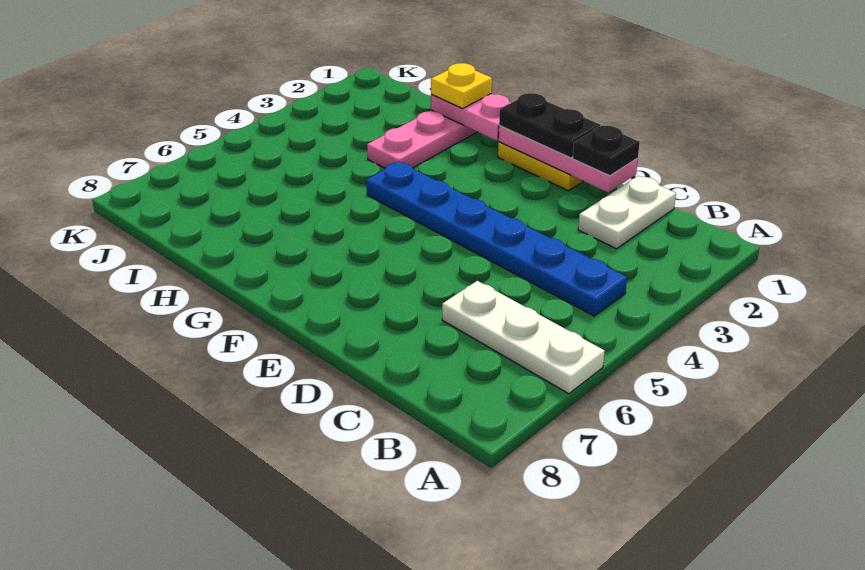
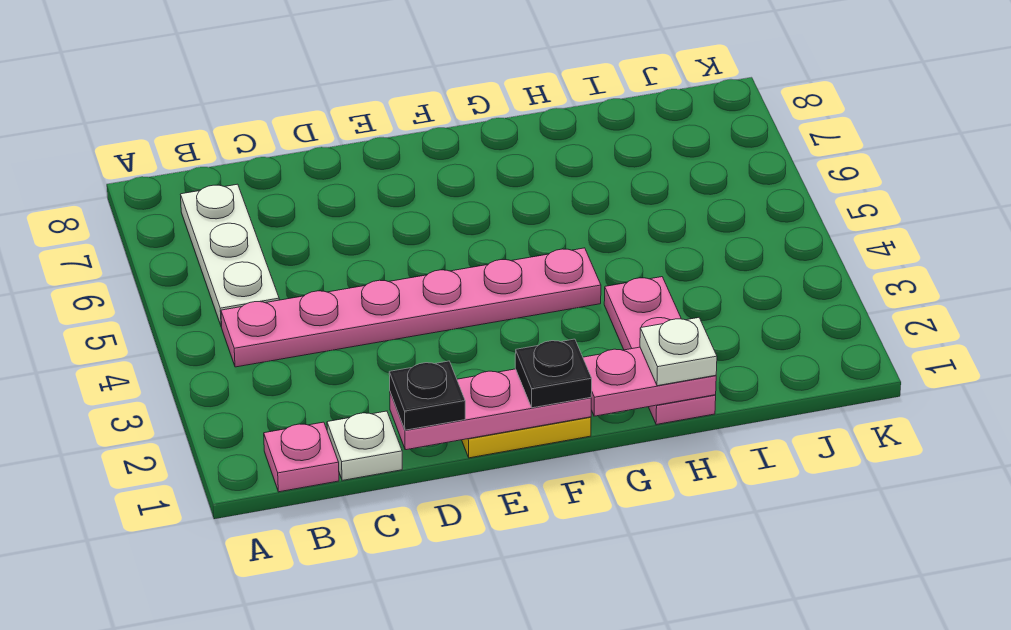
white 1x3 plate [442,281,605,394] -> white 1x3 plate turned to [181,184,279,327]
none -> pink 1x1 plate [264,422,339,492]
blue 1x6 plate [366,162,627,316] -> pink 1x6 plate [221,248,601,367]
white 1x2 plate [578,176,676,249] -> white 1x1 plate [327,411,402,480]
black 1x2 plate [499,93,601,158] -> black 1x1 plate [515,339,592,408]
yellow 1x1 plate [431,63,492,108] -> white 1x1 plate [640,318,717,386]

